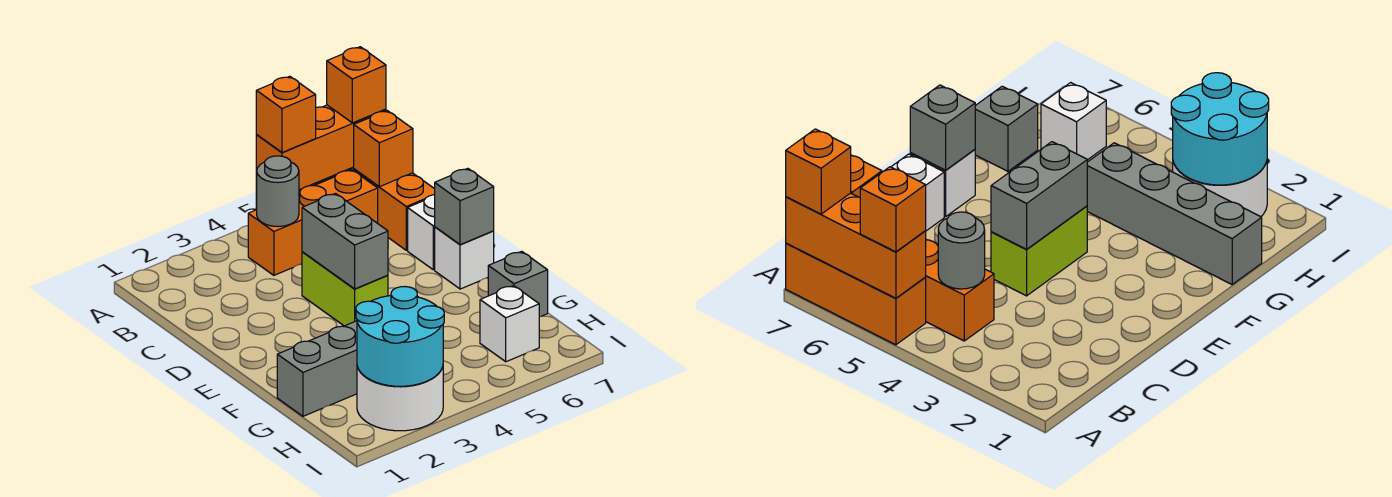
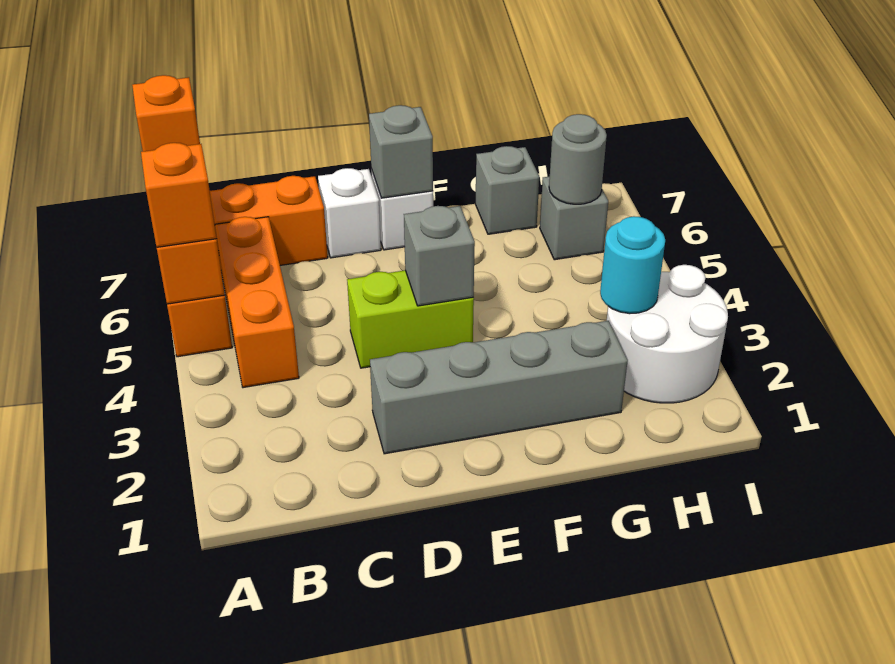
grey 1x1 round brick [256,156,299,227] -> grey 1x1 round brick moved to [549,114,607,204]
orange 1x1 brick [354,111,413,187] -> none
grey 1x2 brick [302,194,388,289] -> grey 1x1 brick [404,206,475,306]
grey 1x4 brick [277,321,357,416] -> grey 1x4 brick turned to [370,321,628,454]
cyan 2x2 round brick [356,287,444,386] -> cyan 1x1 round brick [600,216,665,314]
white 1x1 brick [480,286,539,362] -> grey 1x1 brick [540,176,608,260]

